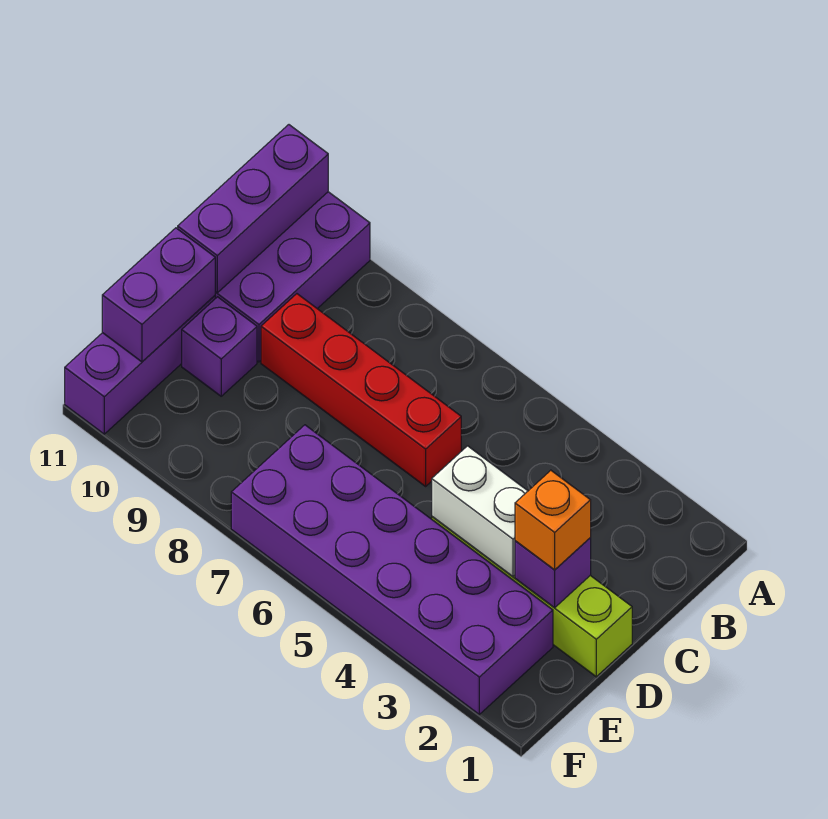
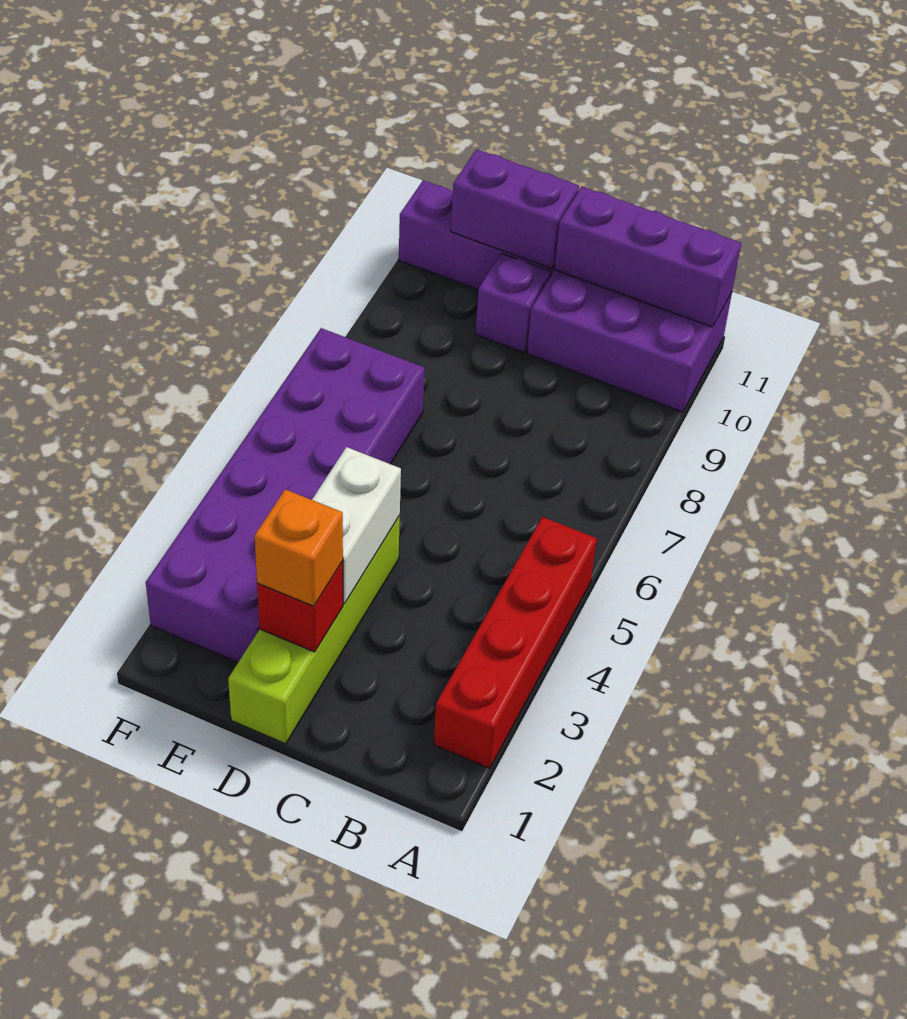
red 1x4 brick [261,294,461,486] -> red 1x4 brick moved to [434,517,597,768]
purple 1x1 brick [515,538,591,608] -> red 1x1 brick [257,561,343,652]

